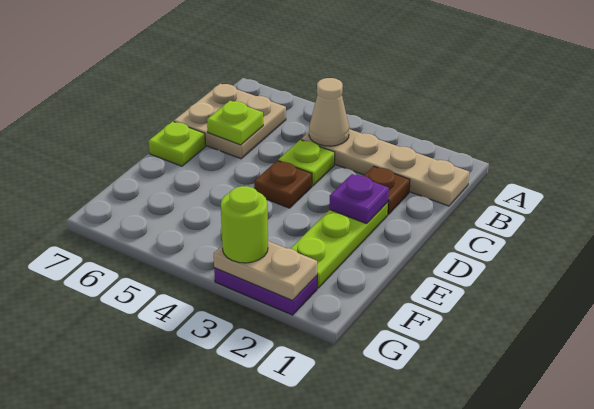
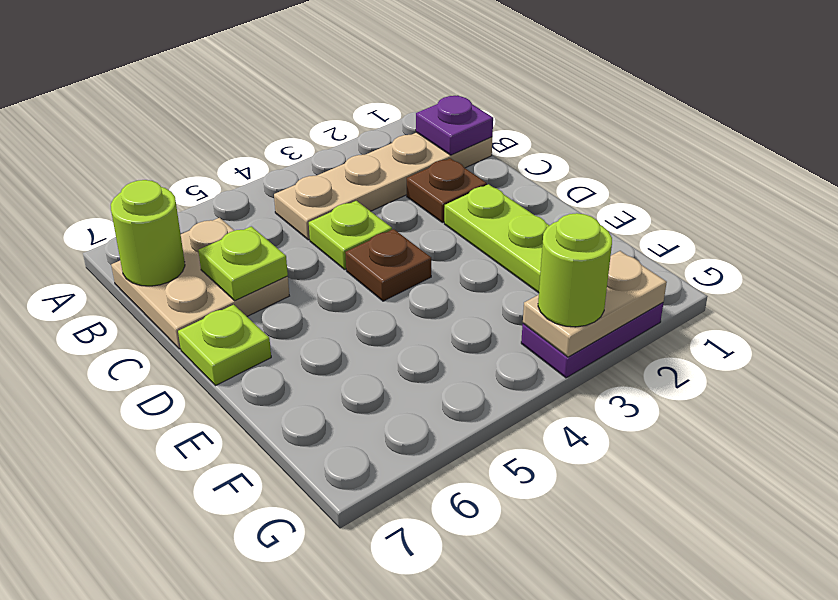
tan 1x1 cone [309,78,349,146] -> none
none -> lime 1x1 round brick [111,180,185,286]
purple 1x1 plate [329,174,389,224] -> purple 1x1 plate moved to [416,96,493,155]

